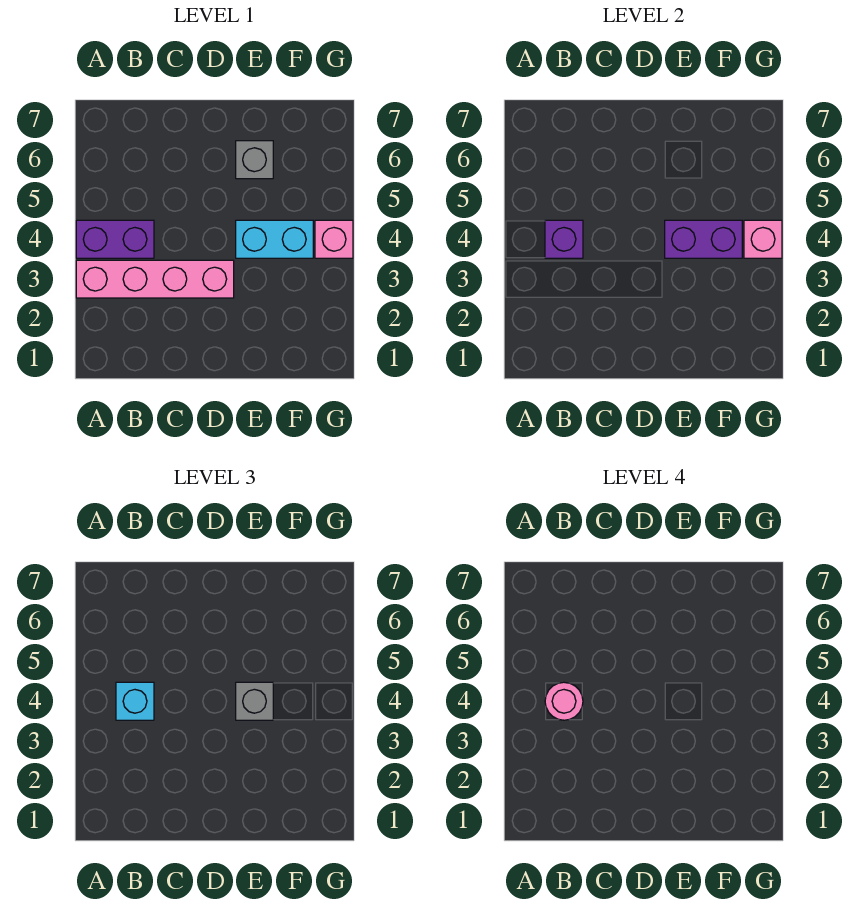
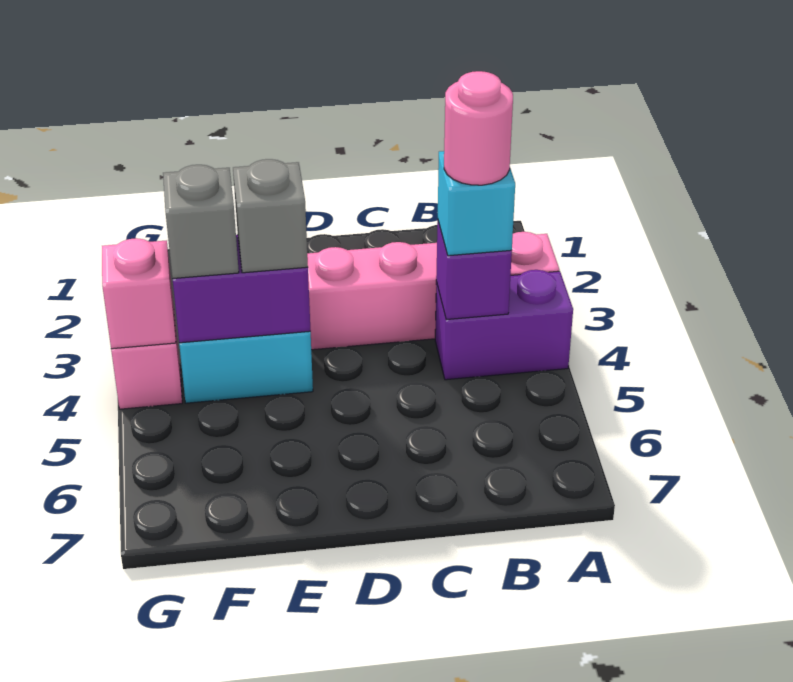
grey 1x1 brick [236,141,273,179] -> grey 1x1 brick moved to [163,165,239,279]

